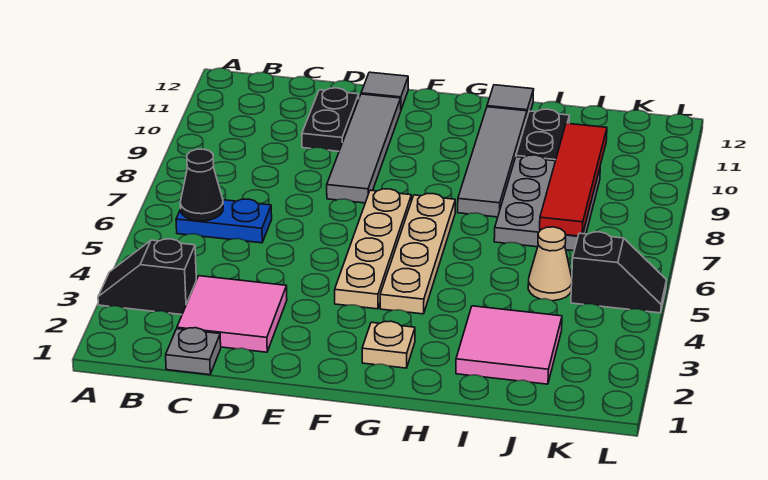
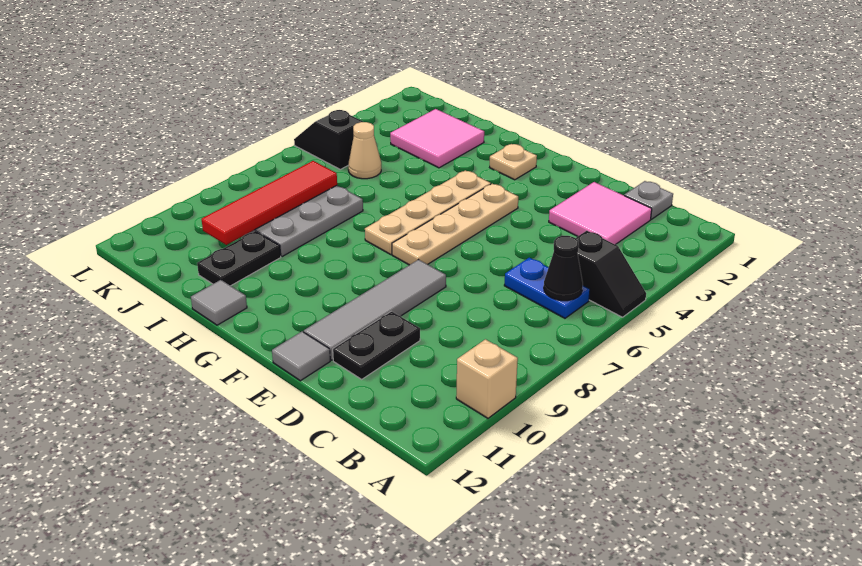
black 1x2 slope [98,239,196,315] -> black 1x2 slope moved to [576,231,646,317]
none -> tan 1x1 brick [456,339,518,418]
grey 1x4 tile [458,107,527,217] -> none

